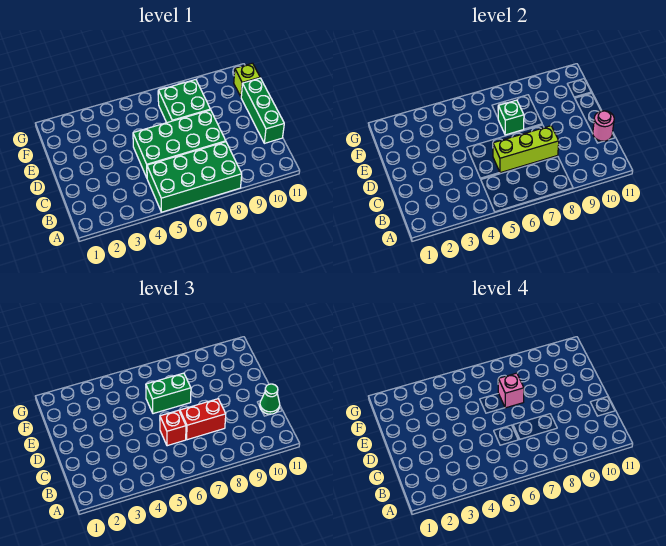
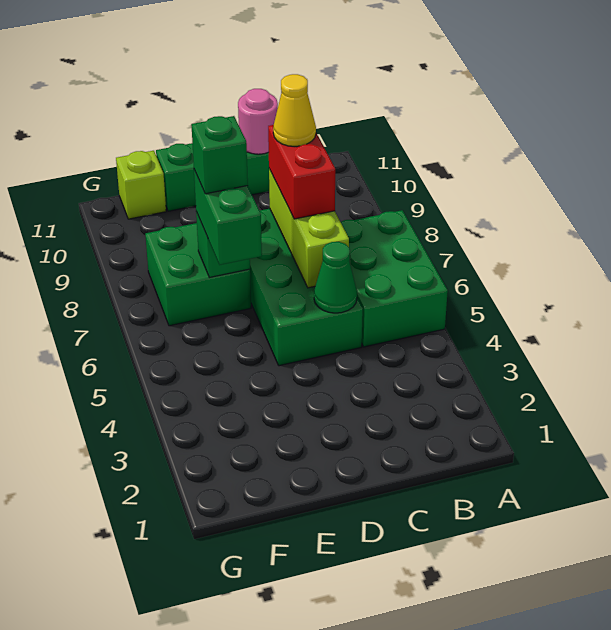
green 2x4 brick [147,142,242,212] -> green 2x3 brick [341,210,448,347]
red 1x1 brick [160,410,186,446] -> none
none -> yellow 1x1 cone [273,74,316,146]
green 1x1 cone [260,384,280,414] -> green 1x1 cone moved to [314,242,357,313]
pink 1x1 brick [498,373,524,408] -> green 1x1 brick [191,116,248,194]

